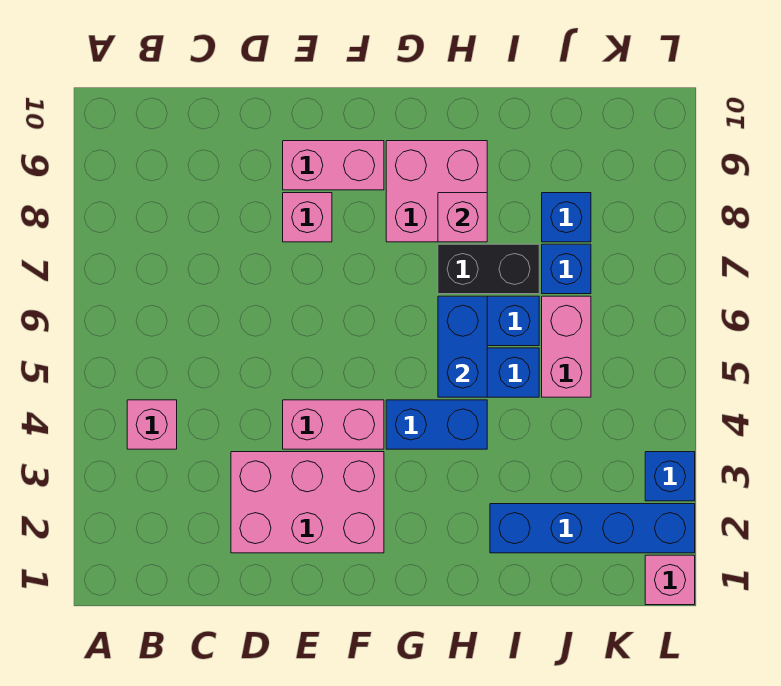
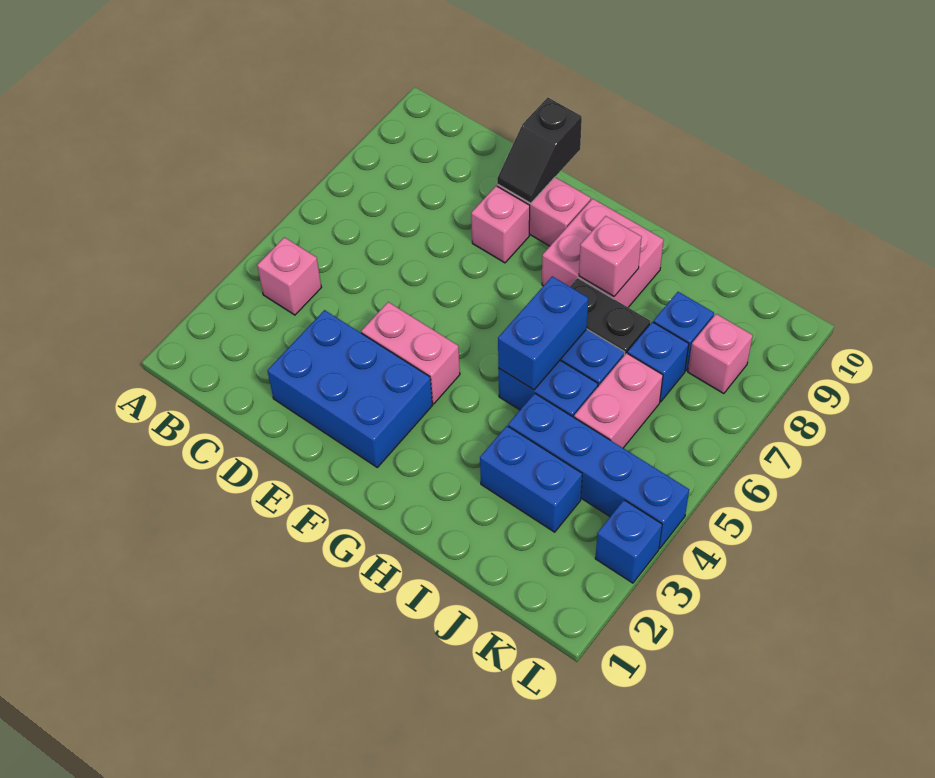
pink 2x3 brick [231,452,384,553] -> blue 2x3 brick [267,310,432,467]
none -> black 1x2 slope [497,97,582,203]
blue 1x2 brick [386,400,487,449] -> blue 1x2 brick moved to [480,426,582,532]
blue 1x4 brick [490,504,695,553] -> blue 1x4 brick moved to [508,393,689,548]
pink 1x1 brick [645,555,695,605] -> pink 1x1 brick moved to [688,314,753,394]

